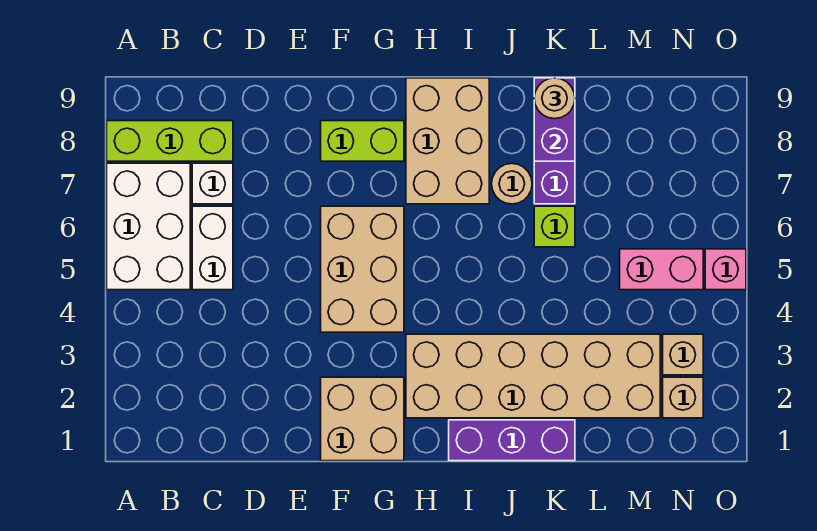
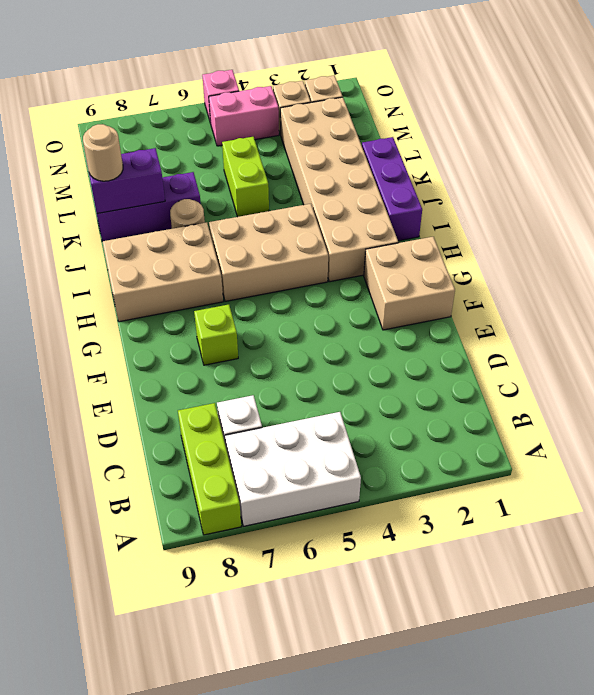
white 1x2 brick [192,206,233,290] -> none
tan 2x3 brick [321,206,404,332] -> tan 2x3 brick moved to [209,204,328,301]
lime 1x2 brick [321,121,404,161] -> lime 1x2 brick moved to [222,137,269,217]
lime 1x1 brick [534,206,575,247] -> lime 1x1 brick moved to [194,305,238,365]
pink 1x2 brick [620,249,703,290] -> pink 1x2 brick turned to [209,86,279,146]

